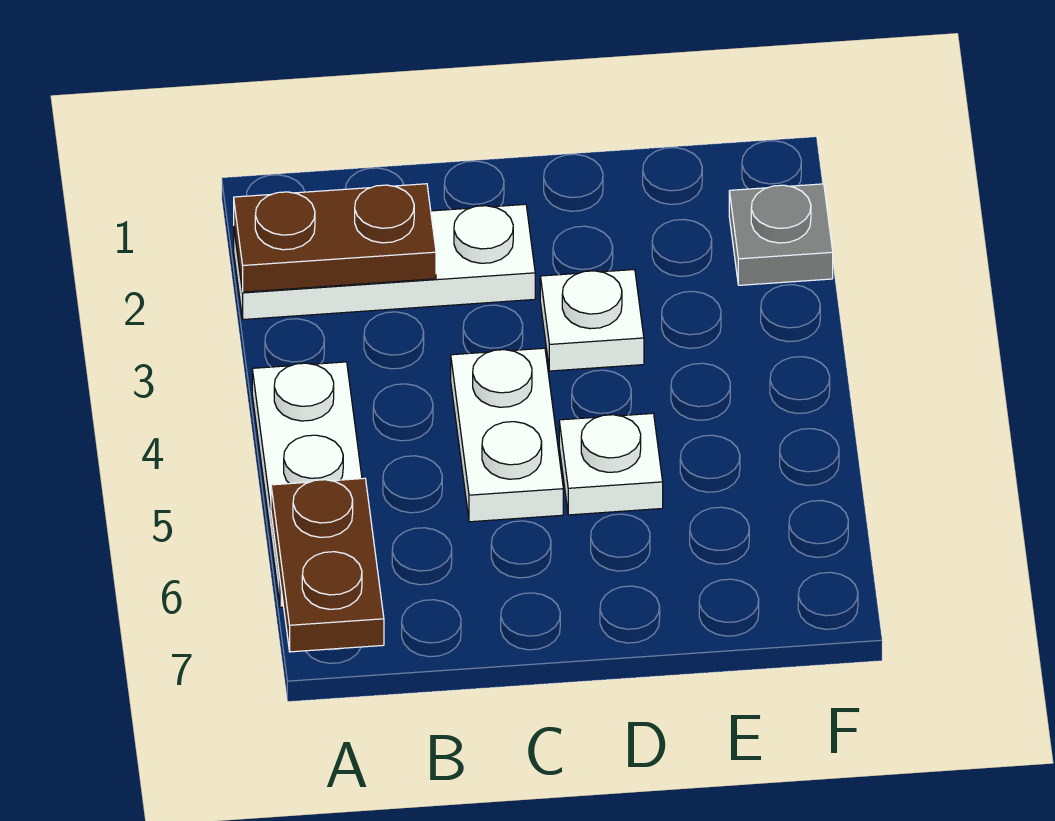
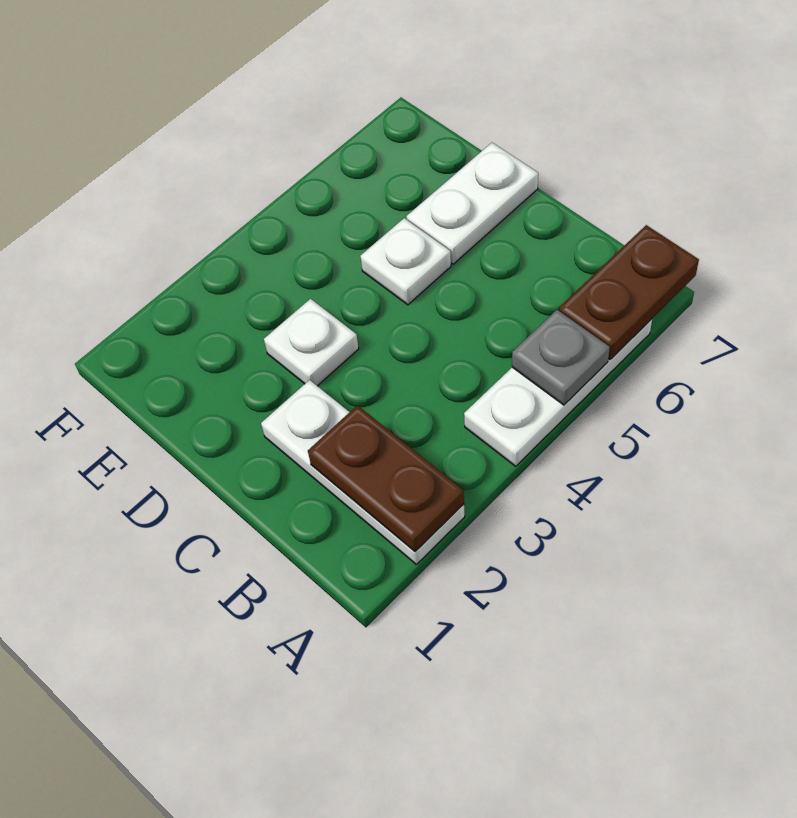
white 1x2 plate [451,348,563,522] -> white 1x2 plate moved to [406,143,538,264]
grey 1x1 plate [729,184,833,285] -> grey 1x1 plate moved to [512,310,610,405]

